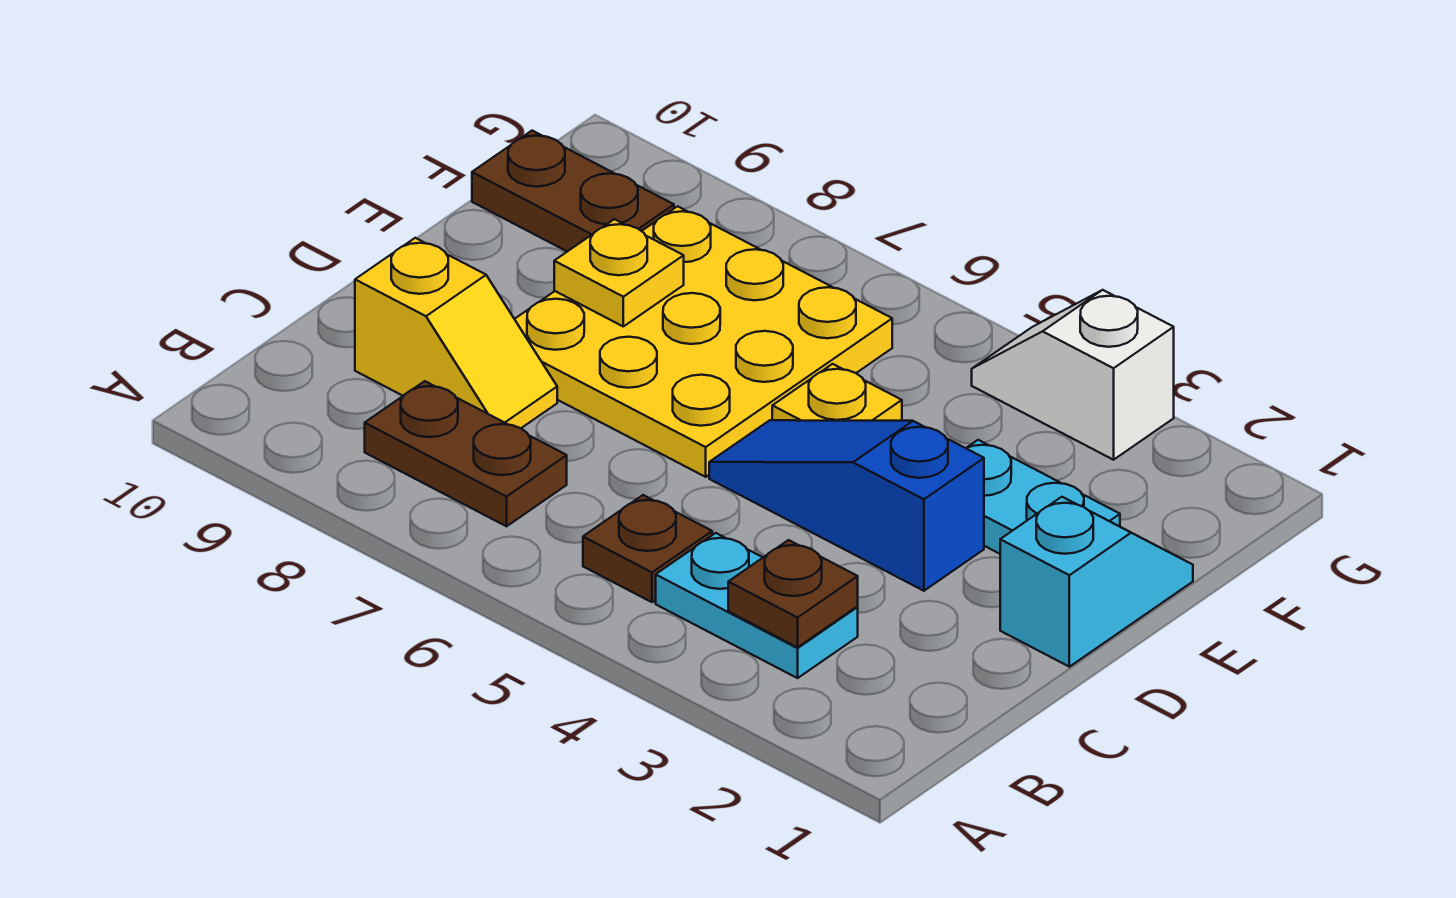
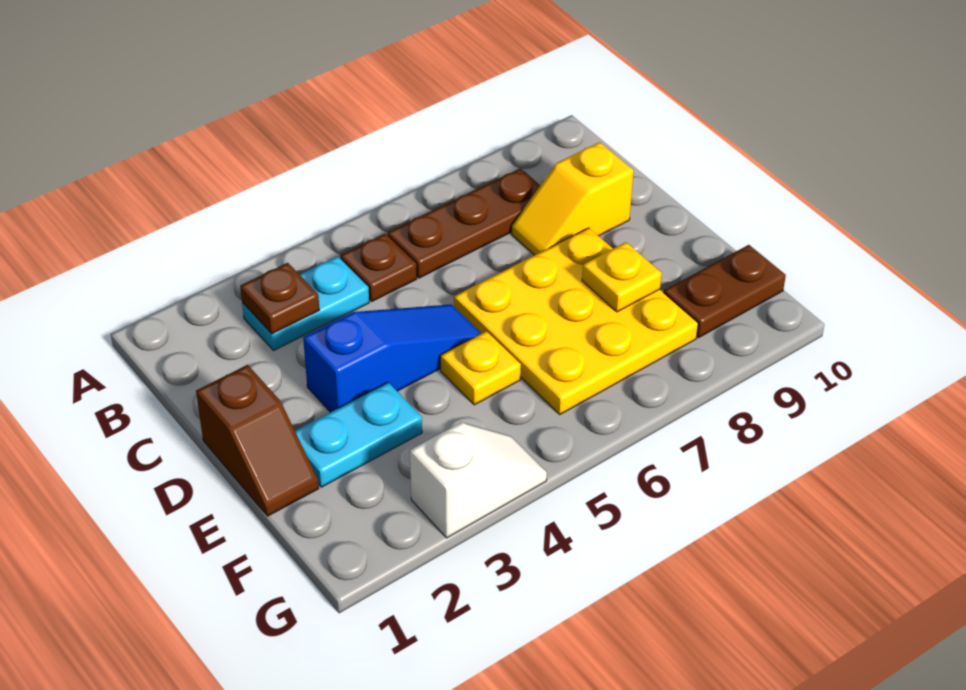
brown 1x2 plate [365,381,567,526] -> brown 1x3 plate [387,168,540,278]
cyan 1x2 slope [1000,497,1193,667] -> brown 1x2 slope [196,365,319,516]

